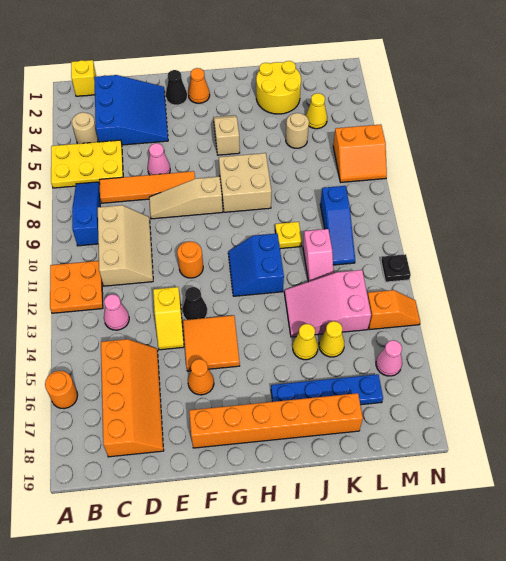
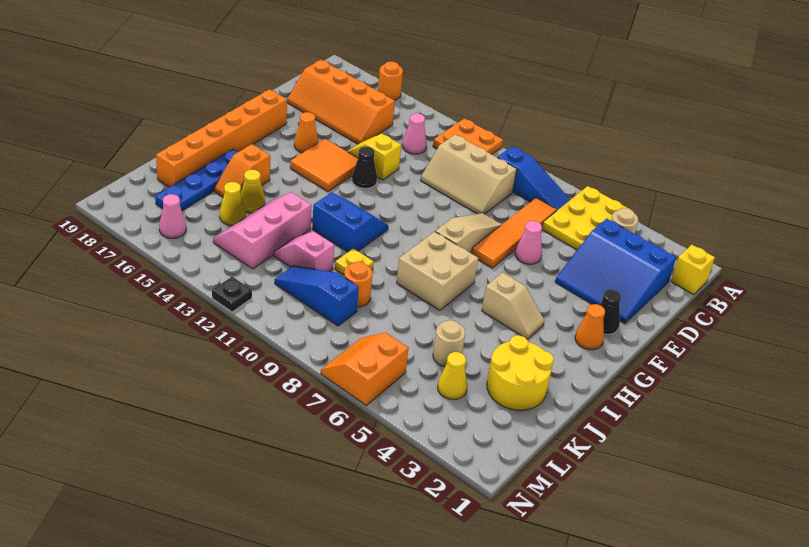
orange 1x1 round brick [177,241,203,278] -> orange 1x1 round brick moved to [344,262,372,307]
pink 2x3 slope [284,270,371,337] -> pink 2x3 slope turned to [213,192,311,269]
orange 1x2 slope [368,290,420,330] -> orange 1x2 slope moved to [215,144,270,197]

